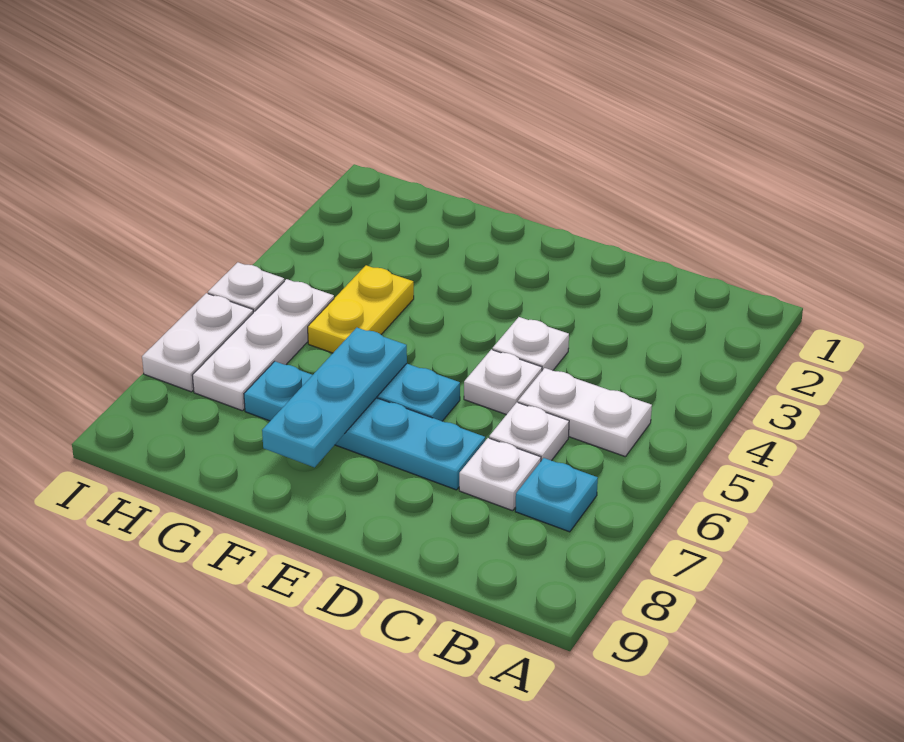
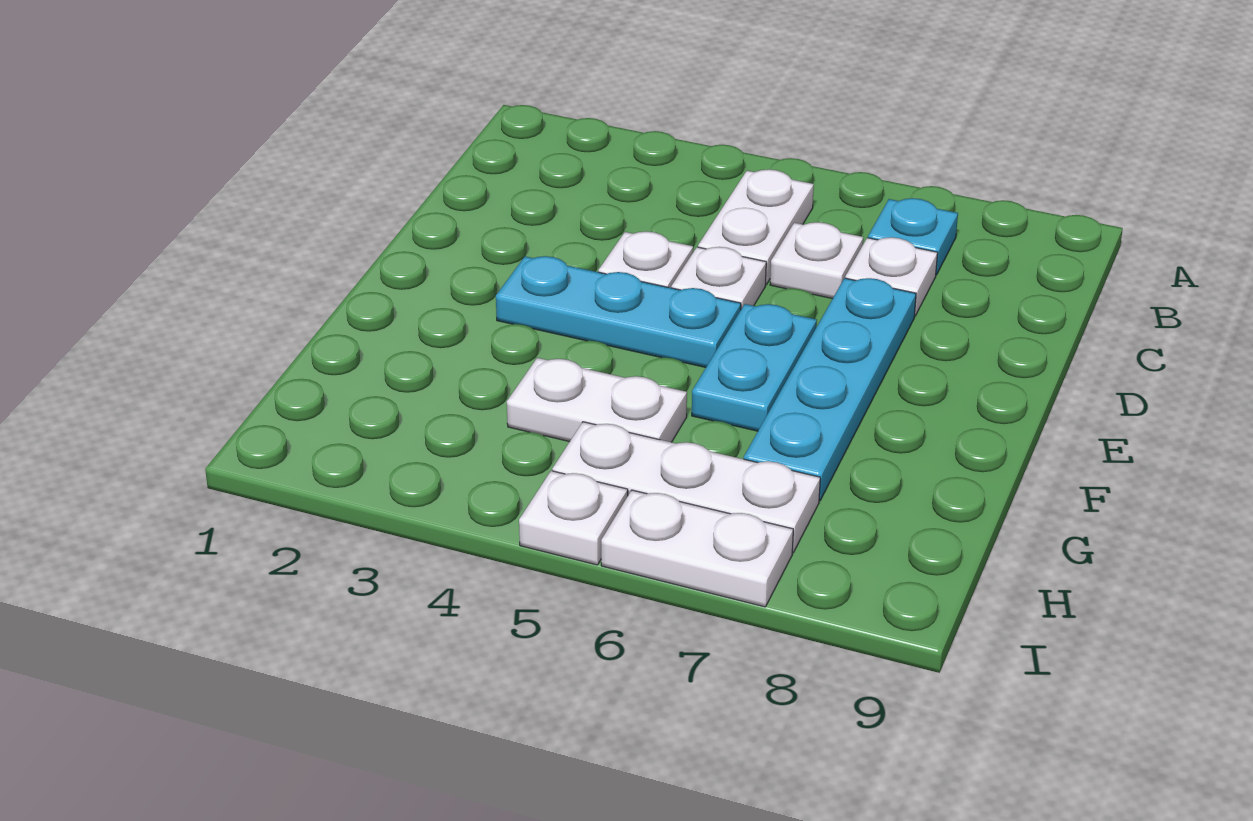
cyan 1x3 plate [262,328,407,467] -> cyan 1x3 plate moved to [496,256,741,367]
yellow 1x2 plate [308,265,414,353] -> white 1x2 plate [507,358,687,442]

